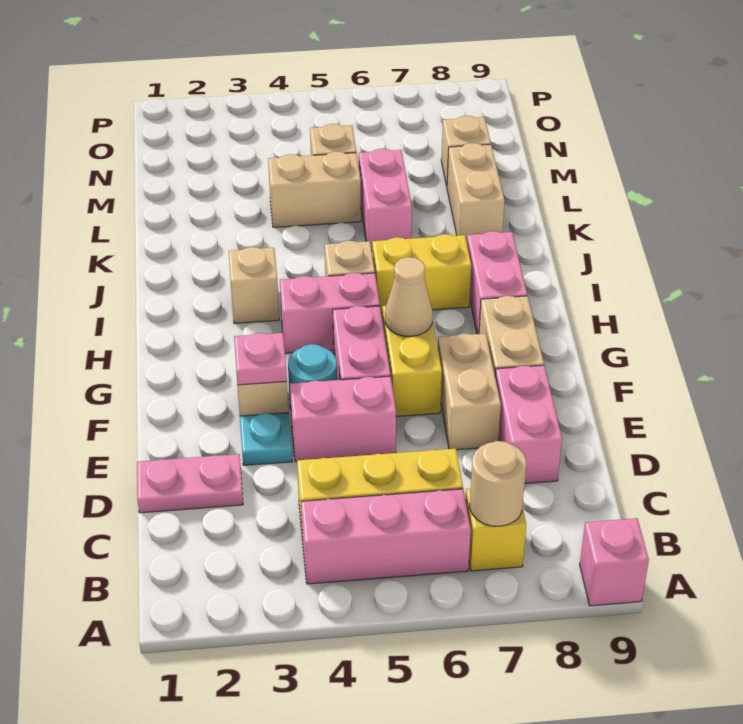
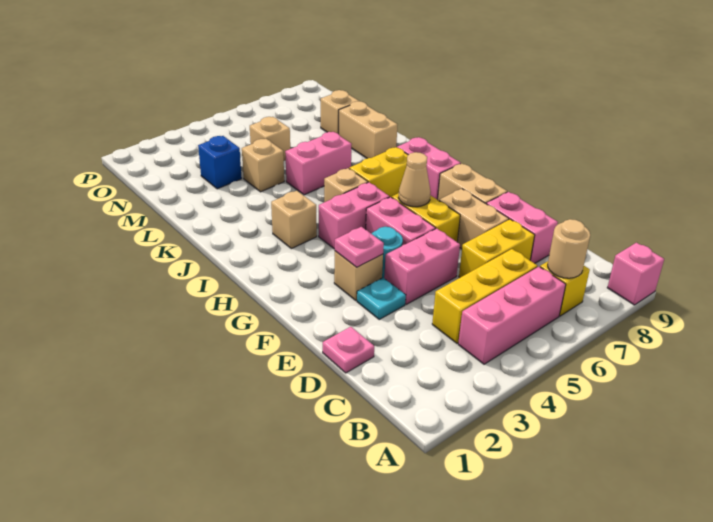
pink 1x2 plate [137,454,243,513] -> pink 1x1 plate [323,327,374,373]
none -> yellow 1x2 brick [459,219,535,277]
pink 1x2 brick [359,149,412,251] -> pink 1x2 brick turned to [285,132,352,195]
tan 1x2 brick [268,151,361,227] -> tan 1x1 brick [242,139,284,192]
none -> blue 1x1 brick [198,136,242,189]

